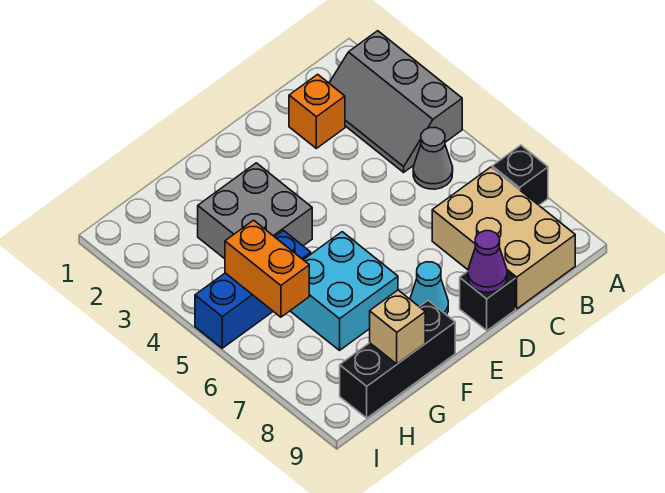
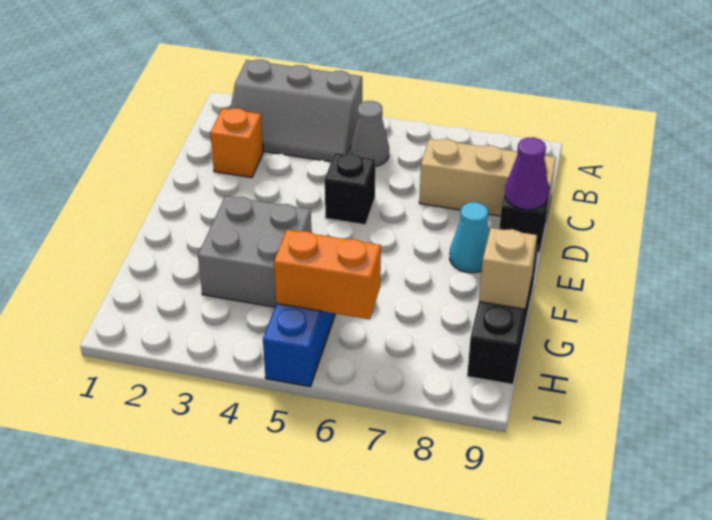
black 1x1 brick [492,145,548,205] -> black 1x1 brick moved to [325,153,375,225]
tan 2x3 brick [432,167,575,309] -> tan 1x3 brick [419,139,556,219]
cyan 2x2 brick [290,232,398,350] -> none

